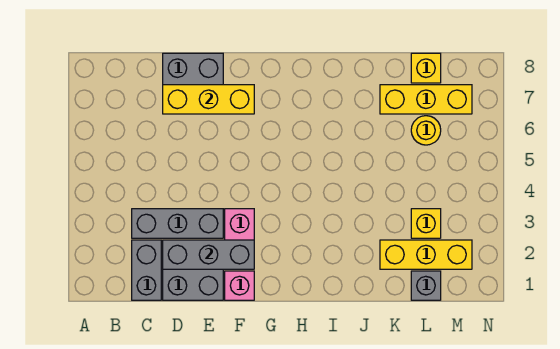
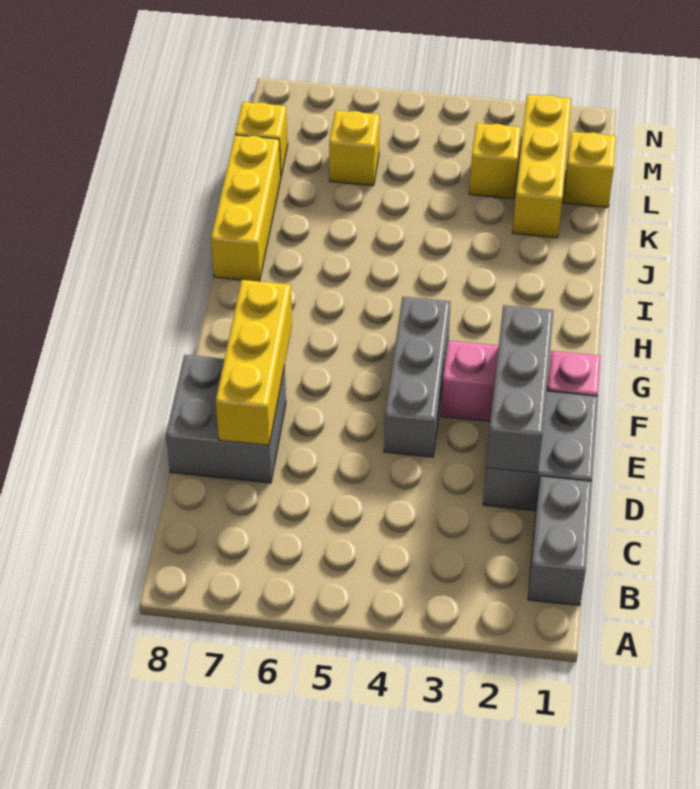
grey 1x2 brick [132,240,161,300] -> grey 1x2 brick turned to [528,476,592,606]
grey 1x3 brick [132,209,223,238] -> grey 1x3 brick moved to [384,297,451,457]
yellow 1x3 brick [380,85,472,114] -> yellow 1x3 brick moved to [211,135,281,281]
grey 1x1 brick [411,271,441,300] -> yellow 1x1 brick [563,132,616,207]
yellow 1x1 round brick [411,116,441,145] -> yellow 1x1 brick [329,110,380,186]

